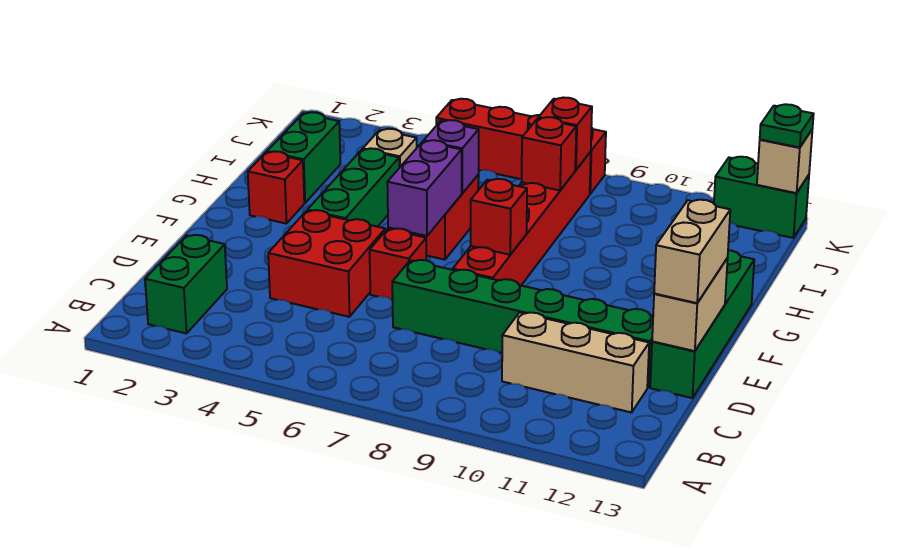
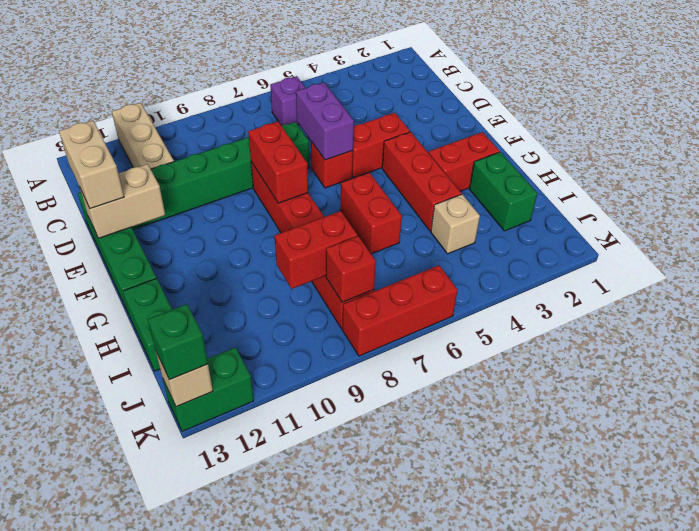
green 1x2 brick [145,235,227,334] -> green 1x2 brick moved to [123,278,172,371]
tan 1x3 brick [502,313,649,412] -> tan 1x3 brick turned to [112,103,174,169]
red 2x2 brick [268,210,385,317] -> red 1x2 brick [352,113,410,178]
tan 1x2 brick [652,258,728,351] -> tan 1x2 brick turned to [80,164,165,238]
green 1x3 brick [307,148,399,227] -> red 1x3 brick [382,132,461,231]
purple 1x2 brick [387,140,462,236] -> purple 1x2 brick moved to [296,82,354,160]
red 1x1 brick [471,179,527,255] -> red 1x2 brick [248,122,308,203]
red 1x1 brick [248,151,304,224] -> red 1x2 brick [429,132,500,191]
purple 1x1 brick [424,120,479,193] -> purple 1x1 brick moved to [270,76,305,126]
red 1x1 brick [521,117,576,190] -> red 1x2 brick [275,211,358,289]
red 1x4 brick [436,99,606,194] -> red 1x3 brick [342,265,458,356]
green 1x1 plate [760,104,814,148] -> green 1x1 brick [147,304,208,380]

